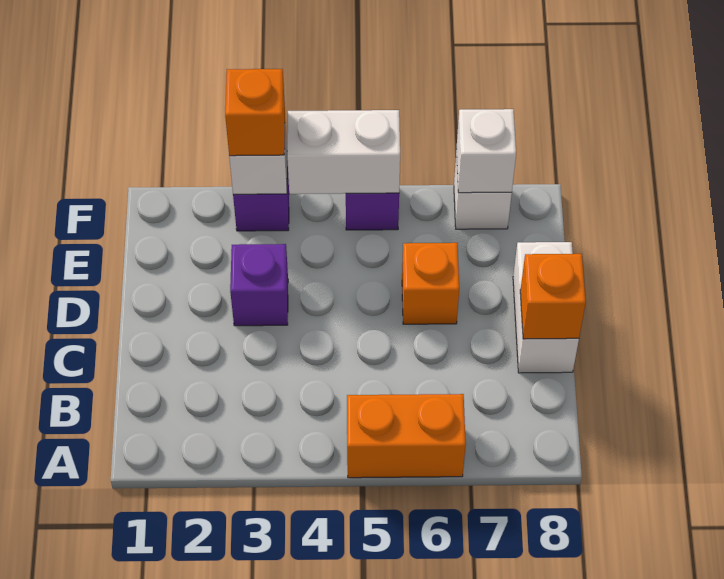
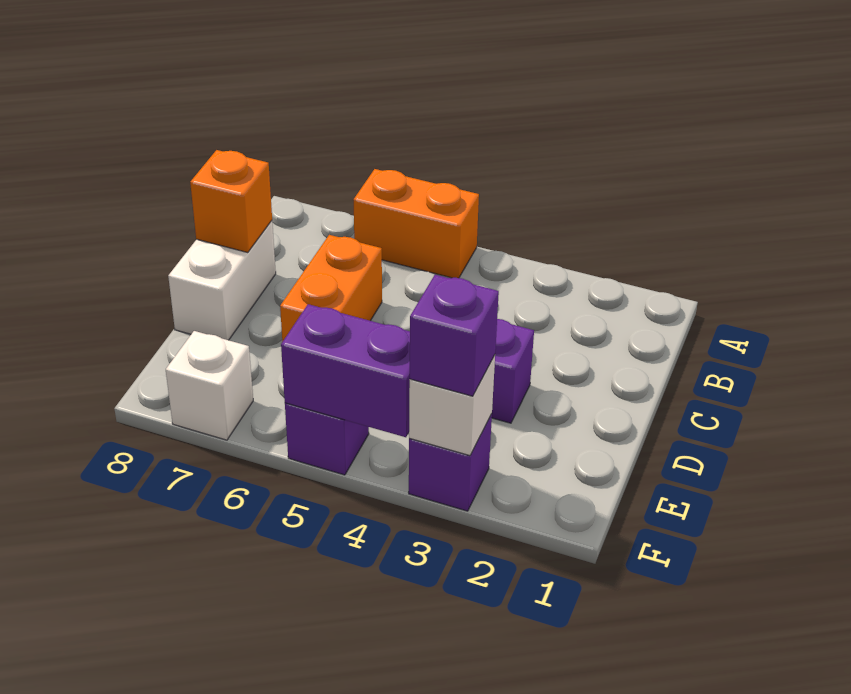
orange 1x1 brick [402,243,459,324] -> orange 1x2 brick [280,235,382,342]
orange 1x1 brick [225,69,285,156] -> purple 1x1 brick [410,275,499,396]
white 1x2 brick [287,110,400,194] -> purple 1x2 brick [281,304,410,437]
white 1x1 brick [456,109,516,193] -> none

